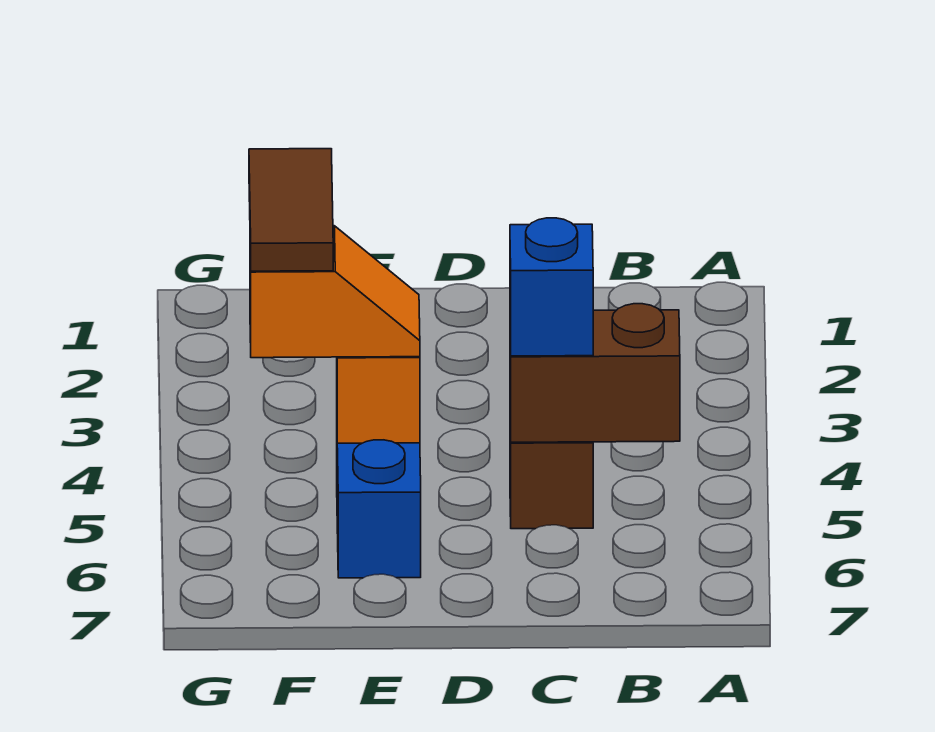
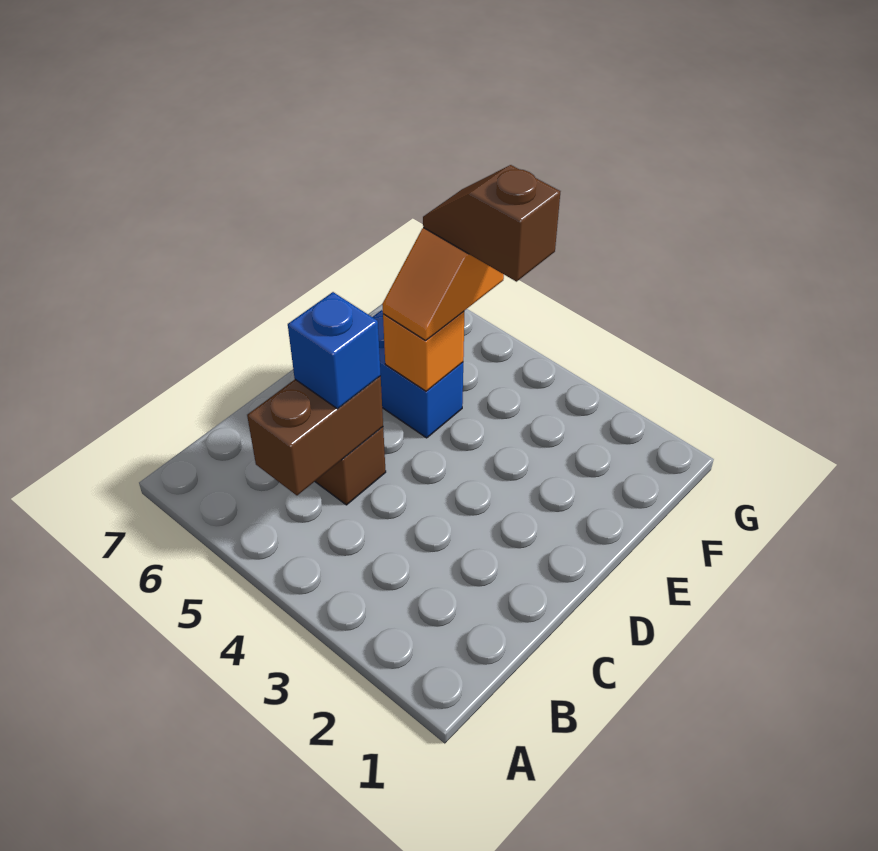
brown 1x2 tile [249,149,333,271] -> brown 1x2 slope [423,165,560,282]

